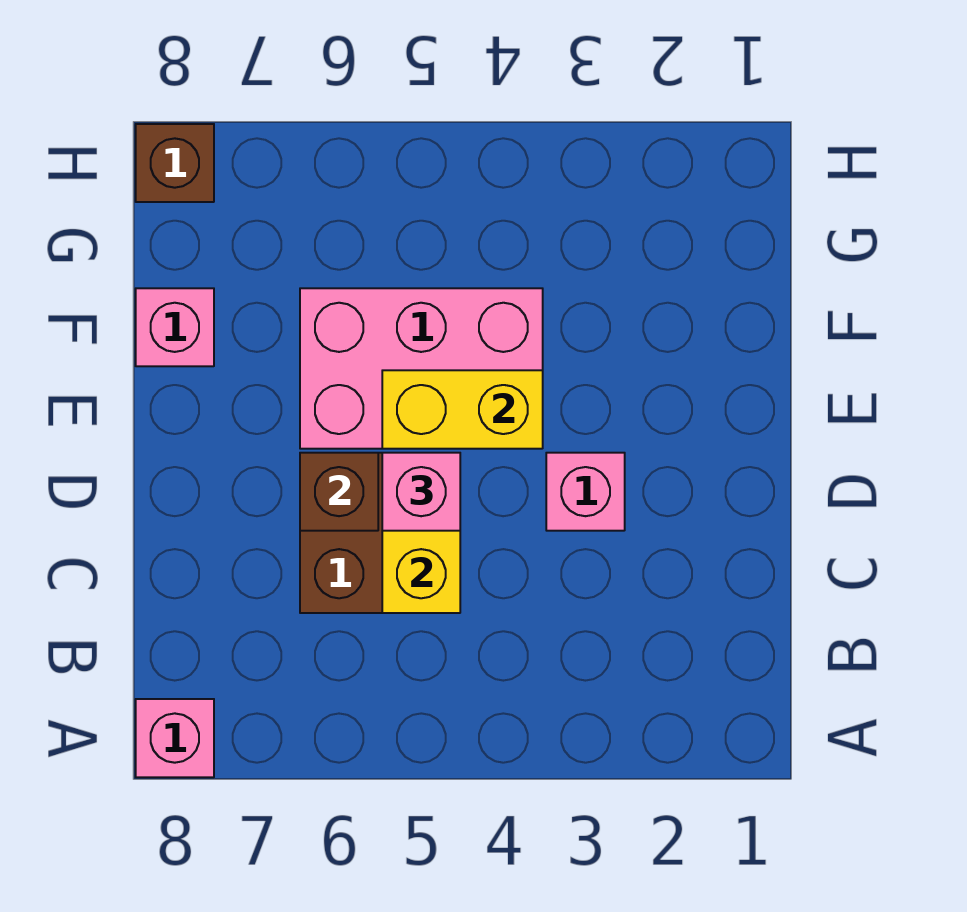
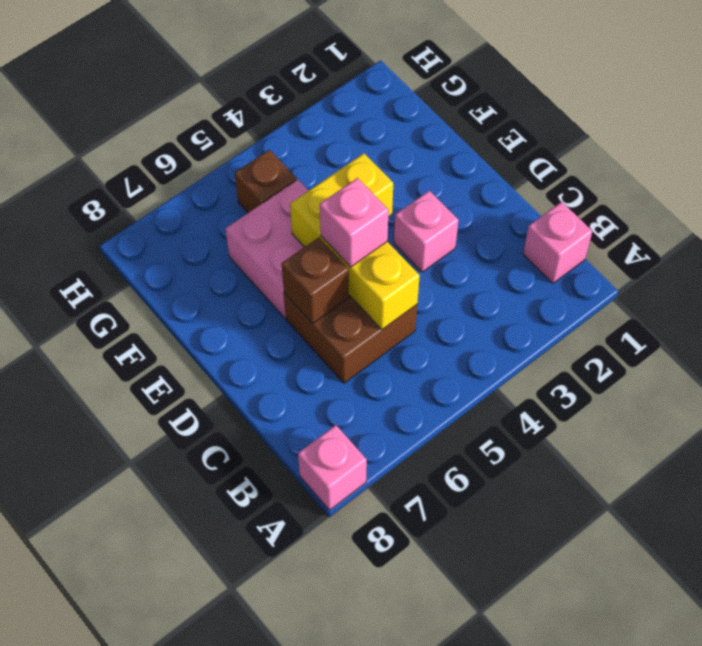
pink 2x3 brick [300,288,543,449] -> pink 2x2 brick [226,180,309,318]
pink 1x1 brick [136,288,214,366] -> pink 1x1 brick moved to [523,202,592,283]
brown 1x1 brick [136,124,214,202] -> brown 1x1 brick moved to [235,150,297,213]

